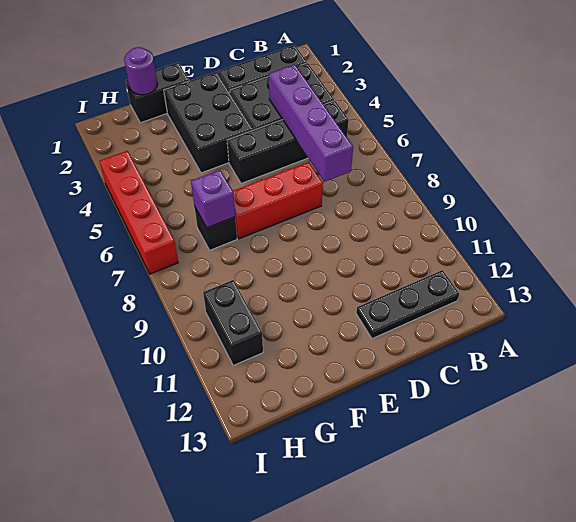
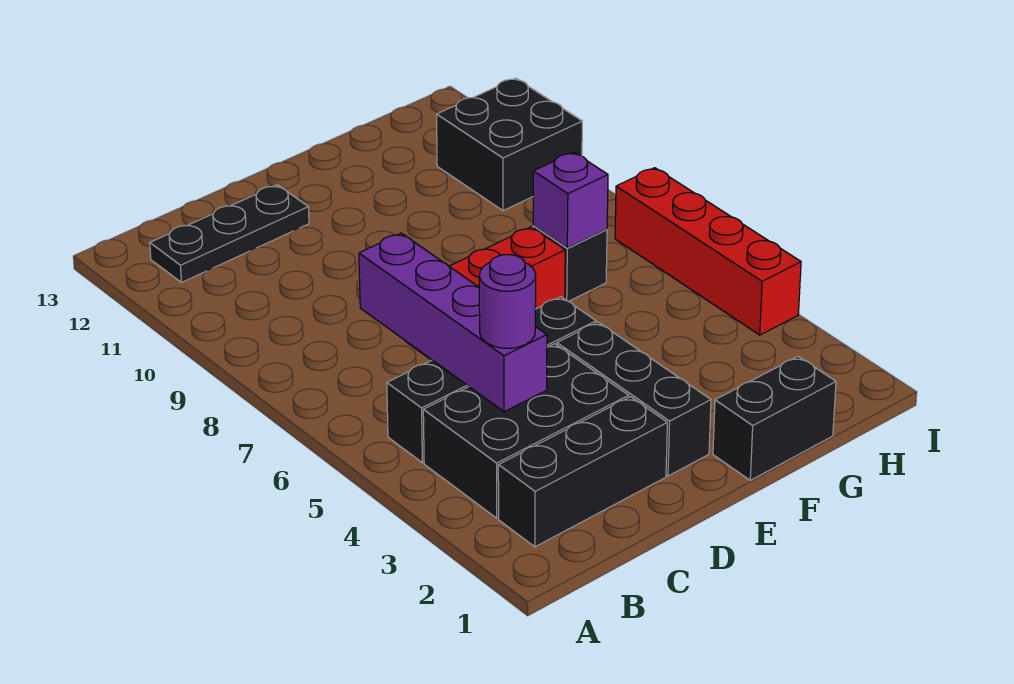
black 2x3 brick [164,72,253,173] -> black 1x3 brick [557,322,711,476]
purple 1x1 round brick [124,47,158,95] -> purple 1x1 round brick moved to [479,255,536,348]
black 1x2 brick [203,280,263,365] -> black 2x2 brick [437,78,582,211]

